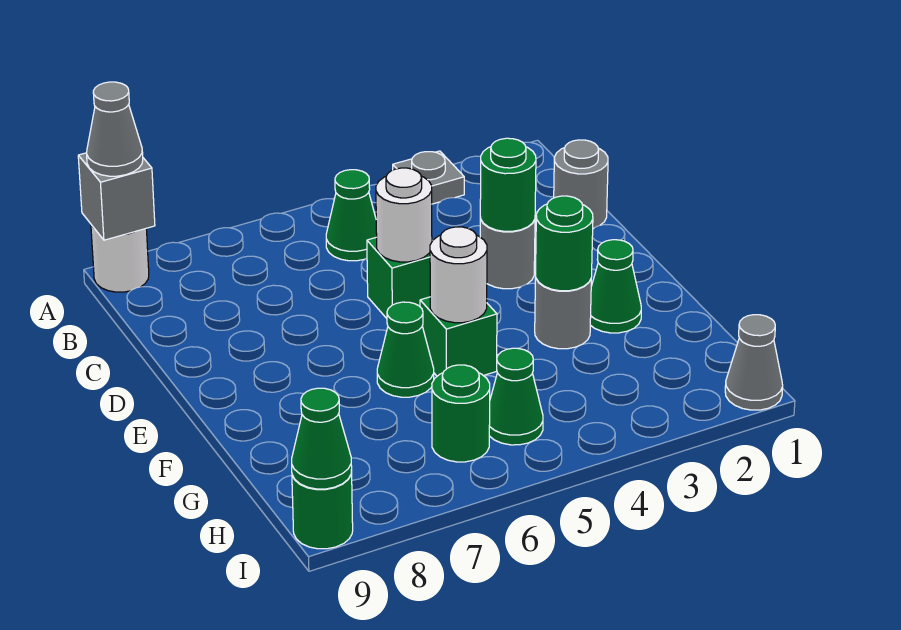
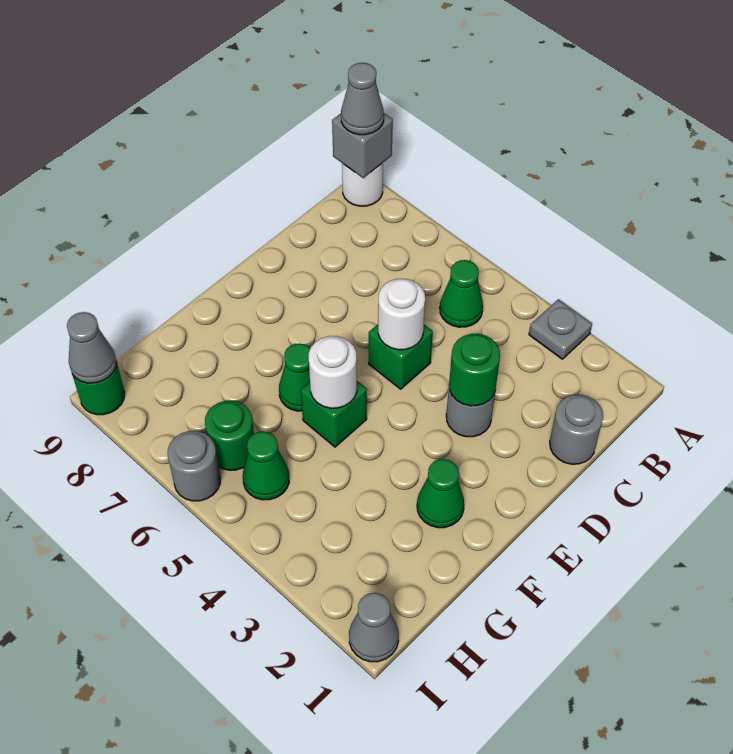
grey 1x1 round brick [535,277,591,349] -> grey 1x1 round brick moved to [168,431,221,501]
green 1x1 round brick [536,196,593,291] -> none
green 1x1 cone [292,388,352,489] -> grey 1x1 cone [67,312,117,383]

